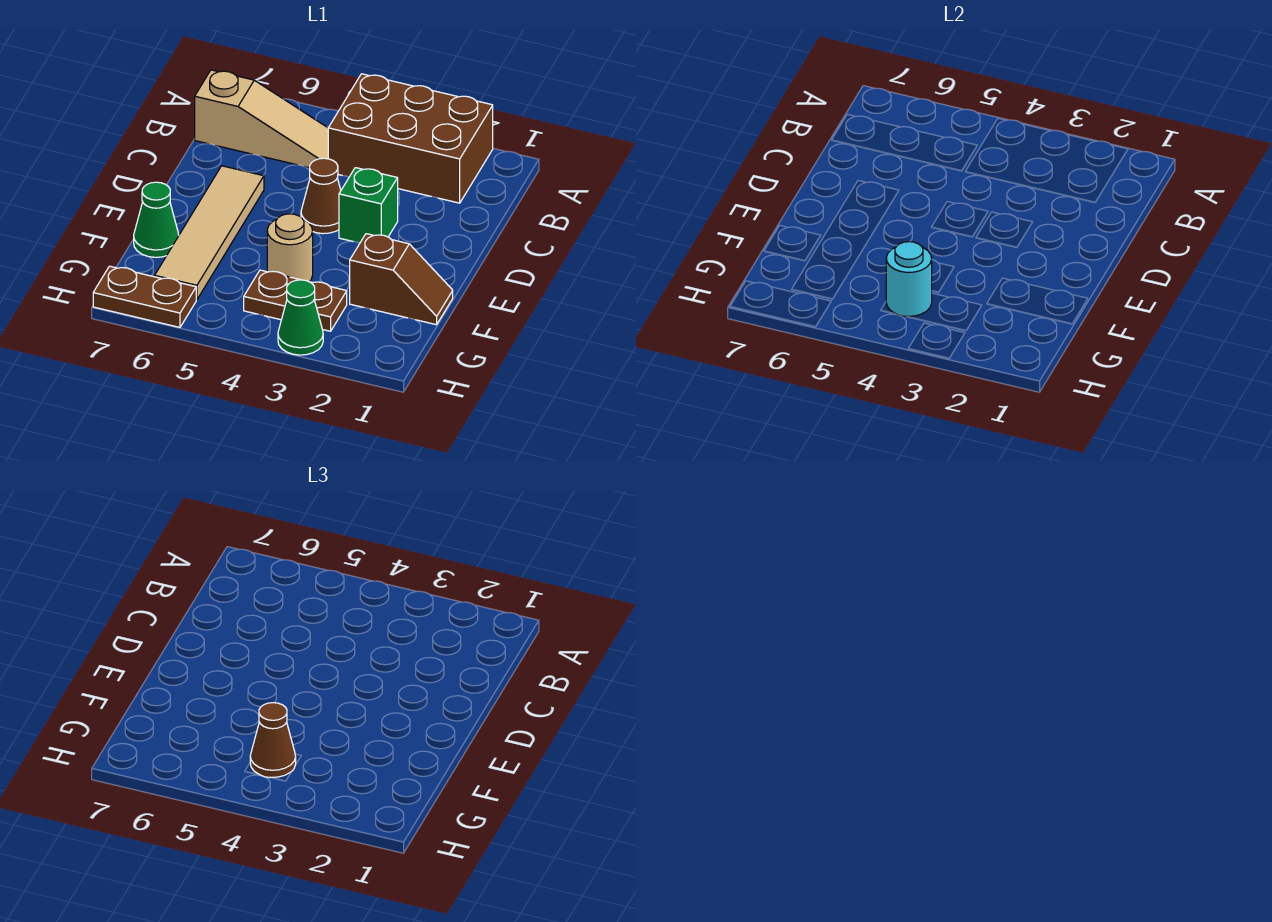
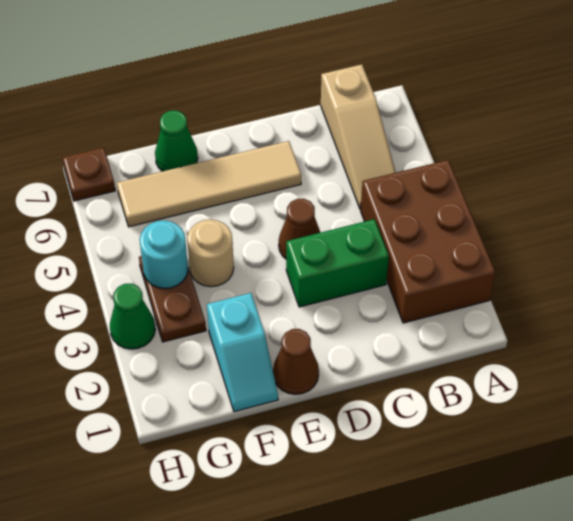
green 1x1 brick [339,168,398,243] -> green 1x2 brick [286,219,389,307]
brown 1x2 slope [350,234,453,325] -> cyan 1x2 slope [207,293,278,412]
brown 1x1 cone [250,703,296,778] -> brown 1x1 cone moved to [273,329,319,394]
brown 1x2 plate [93,266,196,327] -> brown 1x1 plate [62,147,115,201]

